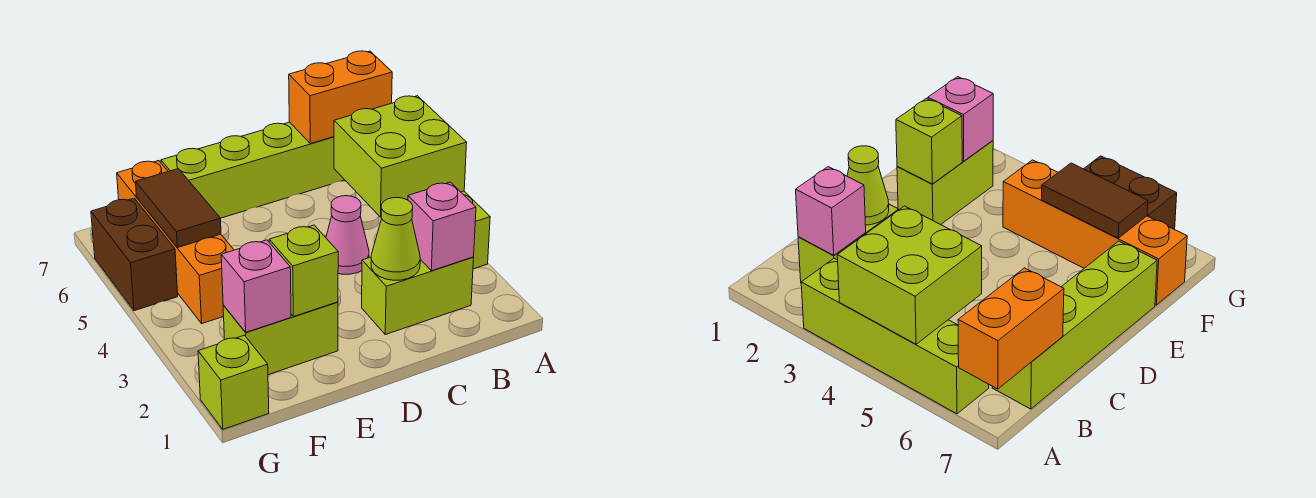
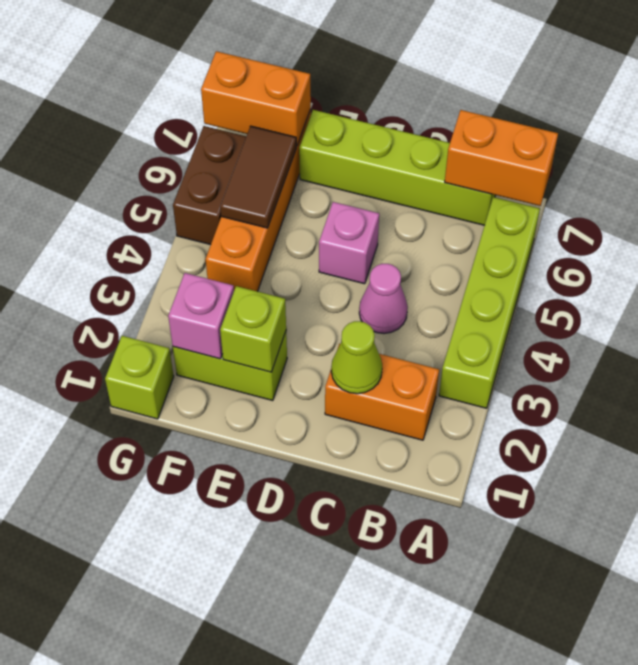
lime 2x2 brick [334,96,467,217] -> none
lime 1x2 brick [362,257,474,335] -> orange 1x2 brick [325,344,439,440]
pink 1x1 brick [408,182,476,271] -> pink 1x1 brick moved to [319,202,379,284]
none -> orange 1x2 brick [201,51,311,146]

